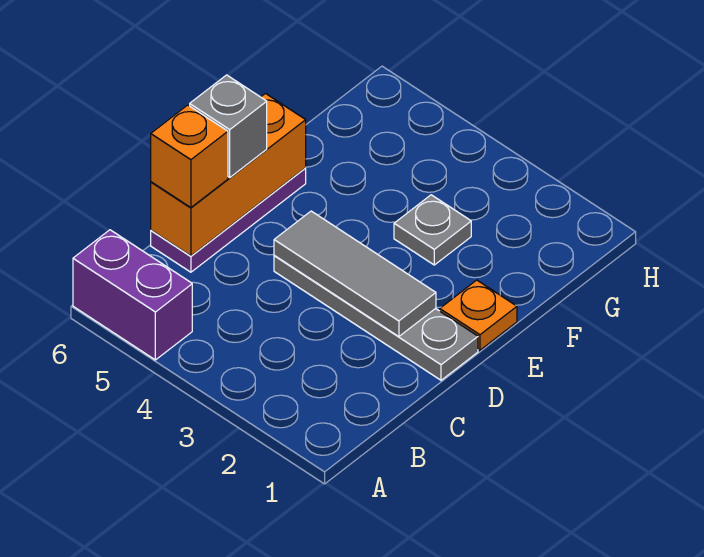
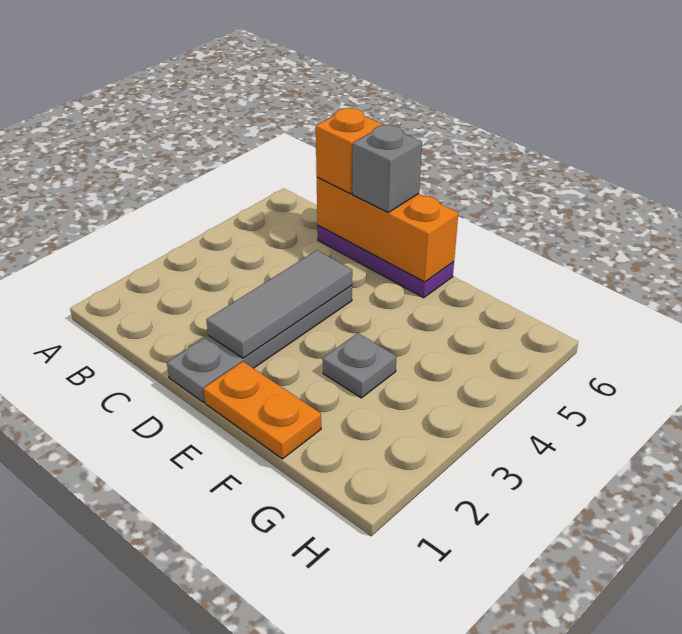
purple 1x2 brick [73,230,192,360] -> none
orange 1x1 plate [440,280,517,350] -> orange 1x2 plate [203,362,321,459]

